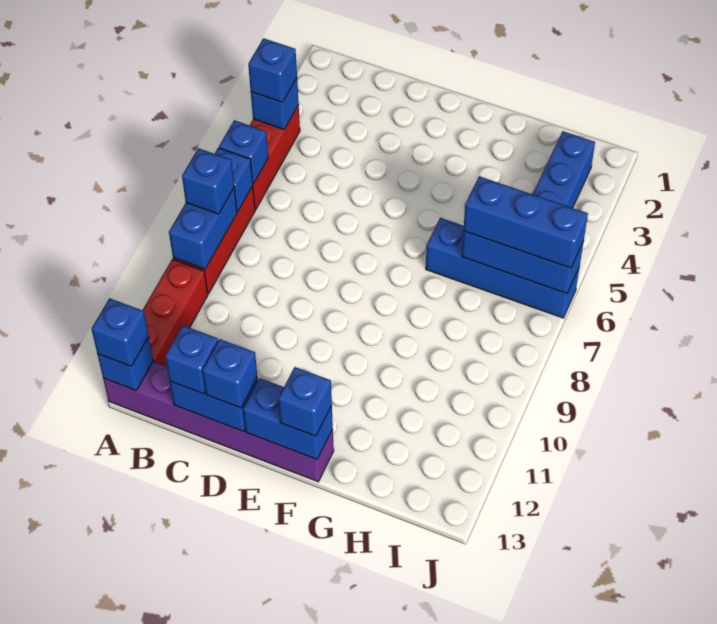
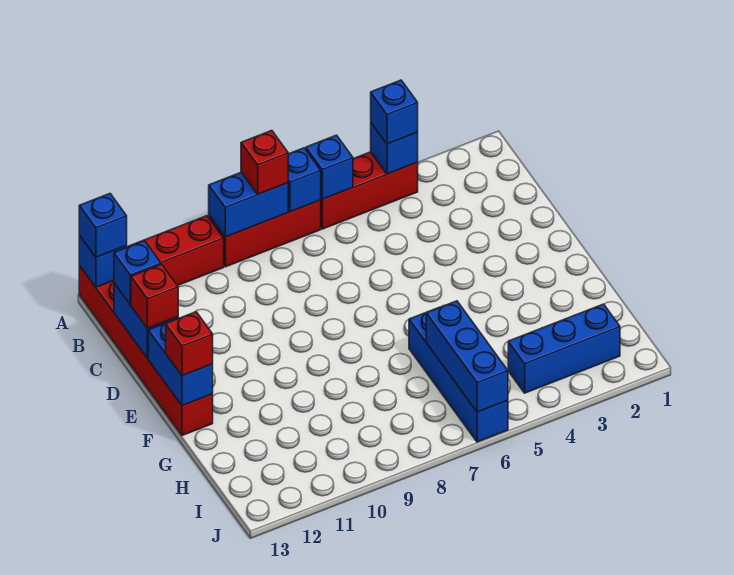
blue 1x1 brick [182,148,234,214] -> red 1x1 brick [241,131,288,194]
purple 1x6 brick [103,361,334,482] -> red 1x6 brick [79,266,213,435]
blue 1x1 brick [202,339,258,408] -> red 1x1 brick [131,264,178,328]
blue 1x1 brick [278,367,332,436] -> red 1x1 brick [166,312,213,376]
blue 1x3 brick [463,176,588,268] -> none

